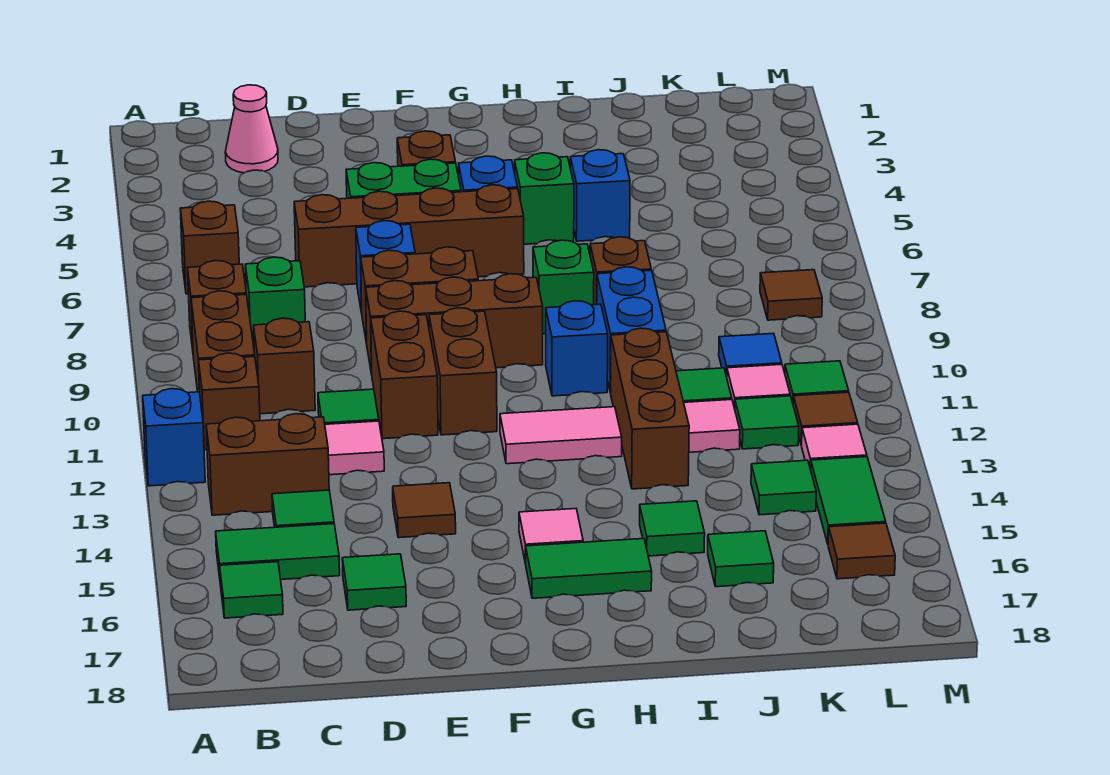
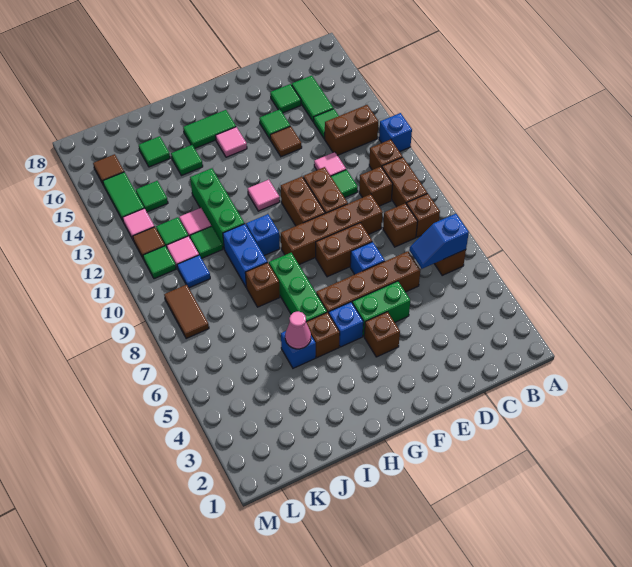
none -> blue 1x2 slope [409,214,469,269]
green 1x2 tile [216,524,340,579] -> green 1x2 tile turned to [292,76,333,122]
green 1x1 tile [220,562,283,618] -> green 1x1 tile moved to [259,109,290,139]
pink 1x1 cone [225,85,278,173] -> pink 1x1 cone moved to [285,311,311,349]
green 1x1 brick [245,257,305,346] -> brown 1x1 brick [383,203,418,247]
brown 1x3 brick [366,274,543,374] -> brown 1x4 brick [281,194,383,264]
pink 1x2 tile [500,407,622,464] -> pink 1x1 tile [248,180,280,211]
green 1x1 brick [515,153,574,244] -> brown 1x1 brick [306,313,340,358]
green 1x1 brick [533,240,594,334] -> green 1x3 brick [269,253,327,322]
brown 1x3 brick [611,328,689,489] -> green 1x3 brick [190,168,245,248]
brown 1x1 tile [760,270,822,320] -> brown 1x2 tile [164,285,209,339]

